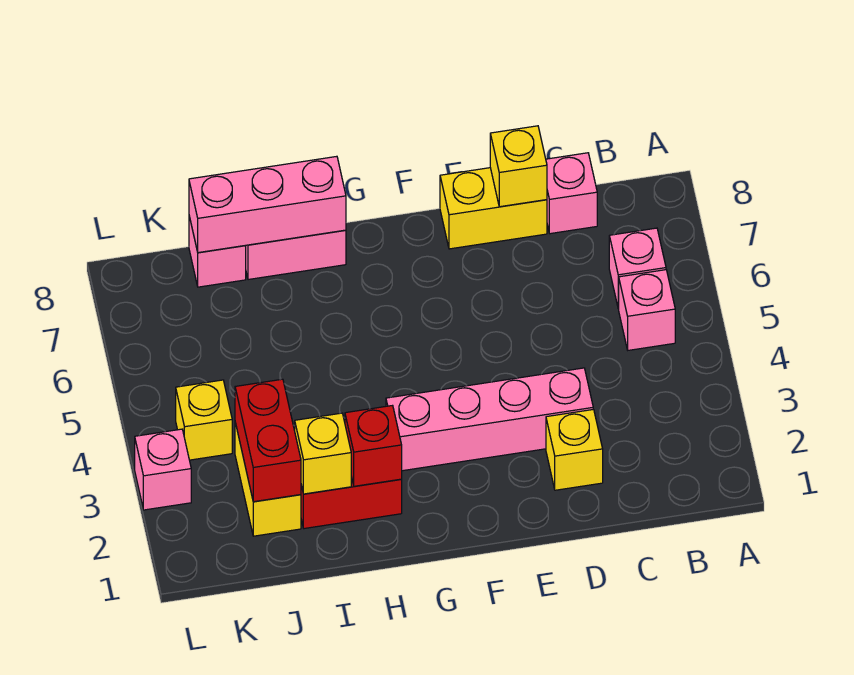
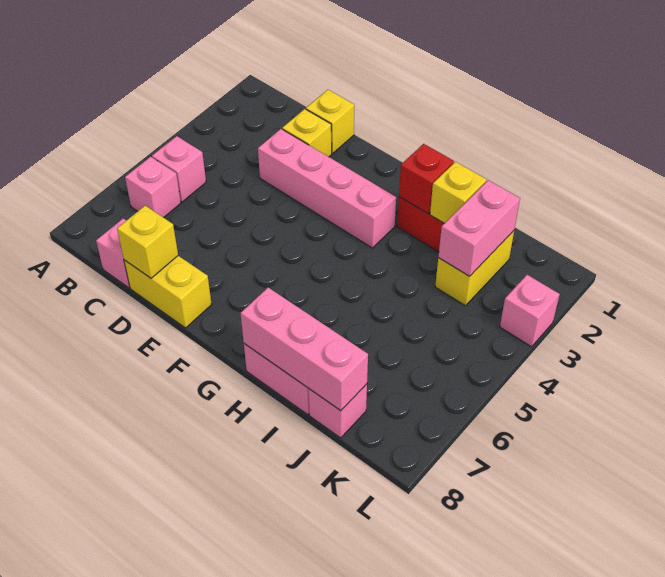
red 1x2 brick [235,379,301,502] -> pink 1x2 brick [438,180,520,276]
yellow 1x1 brick [176,380,232,460] -> yellow 1x1 brick moved to [306,90,354,154]

